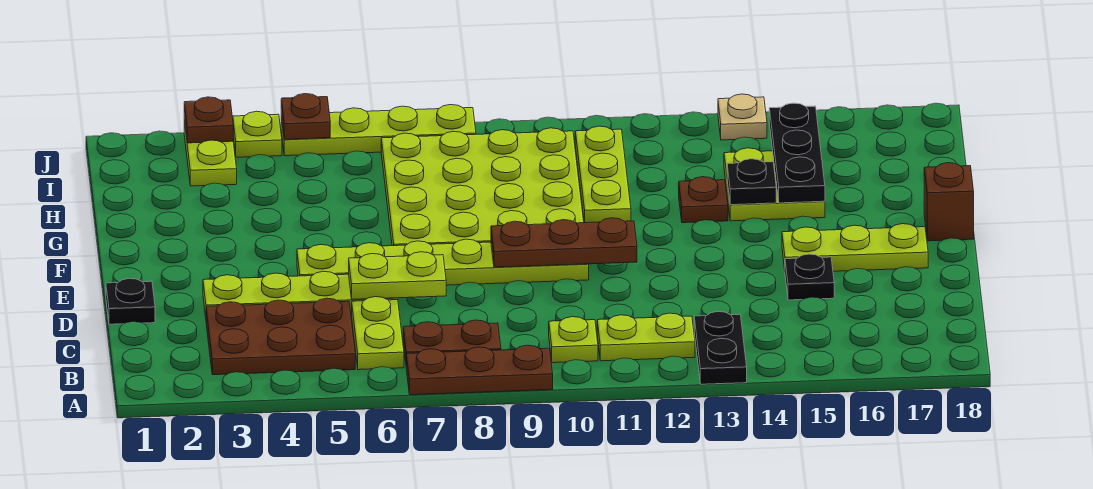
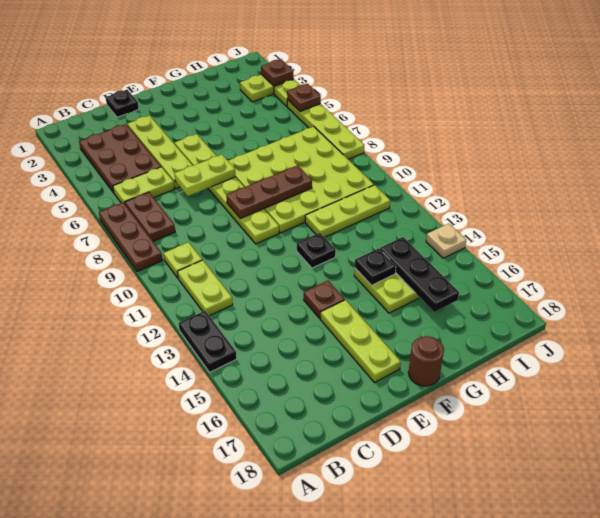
black 1x2 plate [694,311,747,384] -> black 1x2 plate turned to [179,311,237,372]
lime 1x2 plate [349,252,446,299] -> lime 1x2 plate turned to [174,155,236,196]
black 1x1 plate [785,254,834,300] -> black 1x1 plate moved to [297,233,336,268]
brown 1x3 plate [491,218,637,267] -> brown 1x3 plate turned to [226,165,312,218]
brown 1x1 brick [924,163,974,241] -> brown 1x1 round brick [408,336,444,386]
brown 1x1 plate [679,177,728,223] -> brown 1x1 plate moved to [304,281,345,318]
black 1x3 plate [769,103,825,203] -> black 1x3 plate turned to [380,237,459,312]

